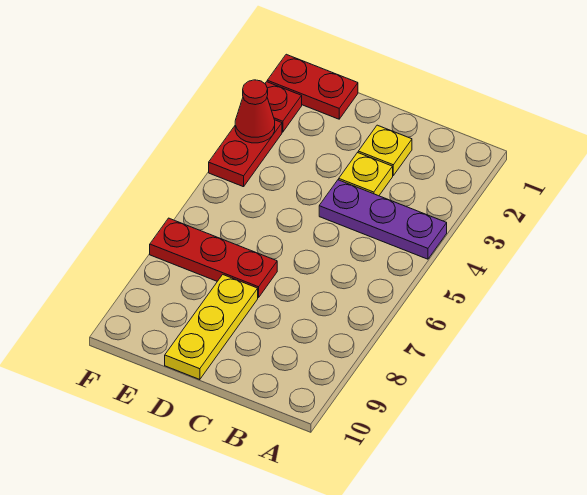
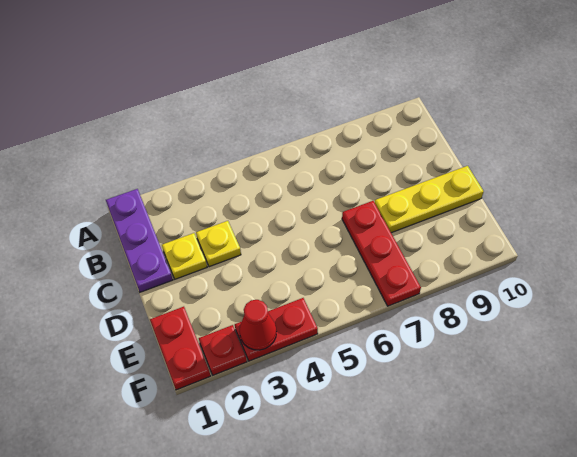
purple 1x3 plate [319,180,447,259] -> purple 1x3 plate moved to [106,189,173,292]

